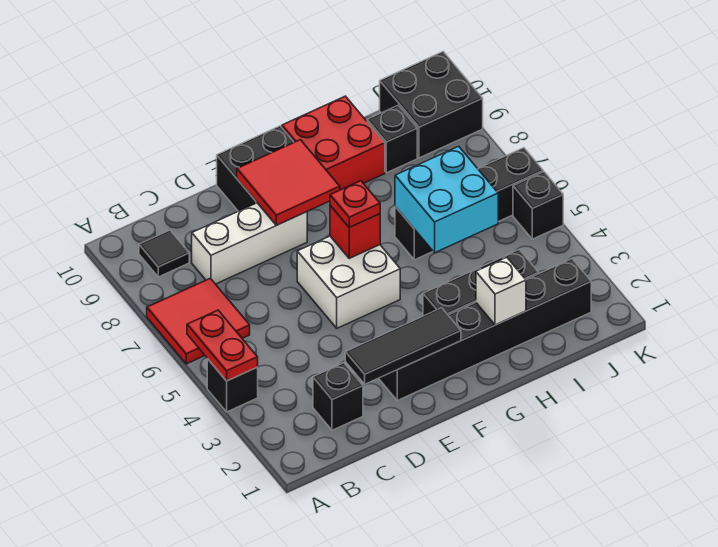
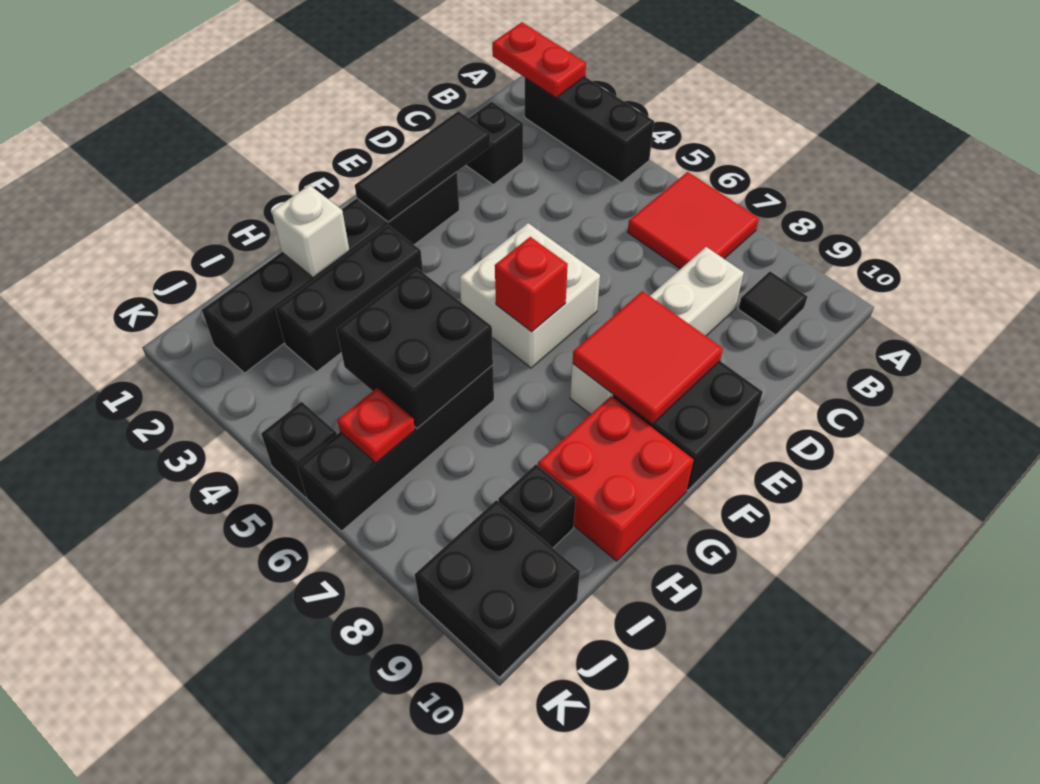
black 1x1 brick [207,359,258,412] -> black 1x3 brick [525,77,654,182]
red 1x2 plate [187,310,258,381] -> red 1x2 plate moved to [492,22,586,98]
white 1x3 brick [192,203,307,284] -> white 1x4 brick [570,247,744,415]
red 1x1 plate [330,181,380,227] -> red 1x1 plate moved to [337,388,415,463]
cyan 2x2 brick [395,146,498,253] -> black 2x2 brick [337,268,493,428]

